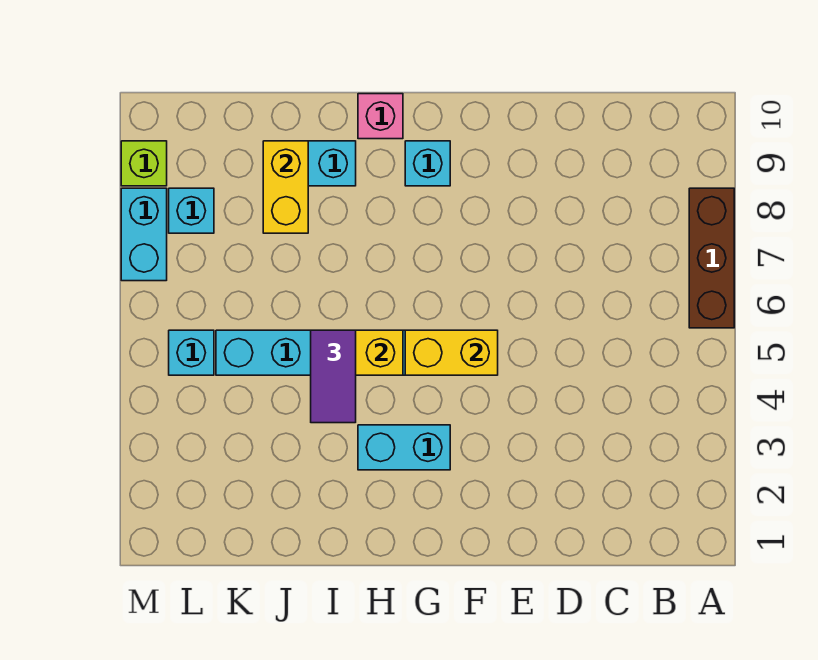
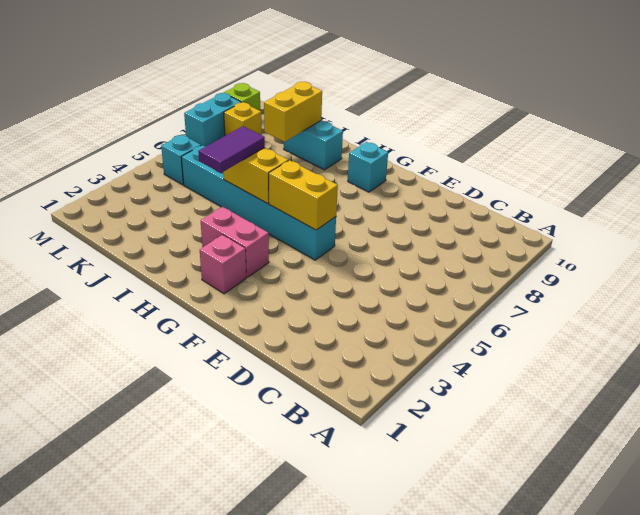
brown 1x3 brick [689,188,734,328] -> none
cyan 1x2 brick [358,425,450,470] -> pink 1x2 brick [201,207,269,277]
pink 1x1 brick [358,94,403,139] -> pink 1x1 brick moved to [200,235,246,294]
cyan 1x1 brick [169,188,214,233] -> yellow 1x1 brick [224,102,262,136]

